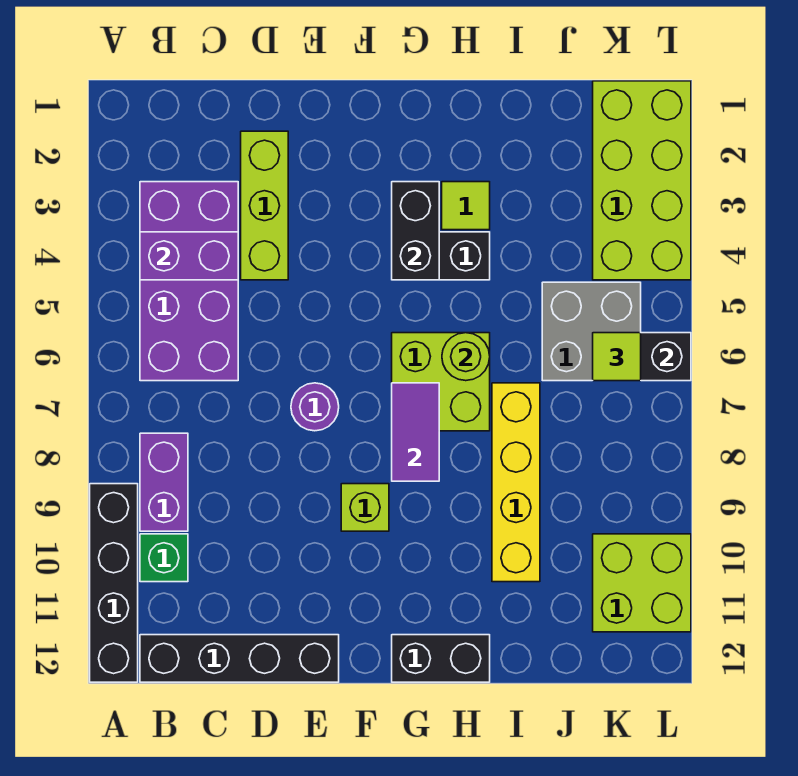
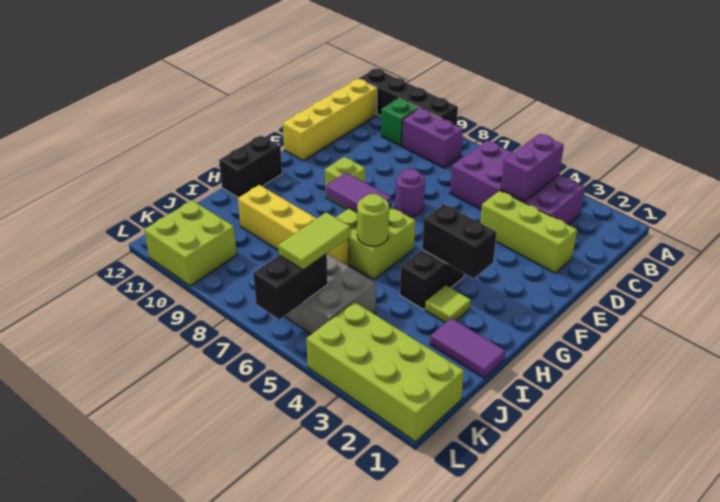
black 1x4 brick [140,635,339,682] -> yellow 1x4 brick [283,79,377,160]
none -> purple 1x2 tile [430,318,506,378]
lime 1x1 tile [593,333,641,381] -> lime 1x2 tile [278,212,351,270]

